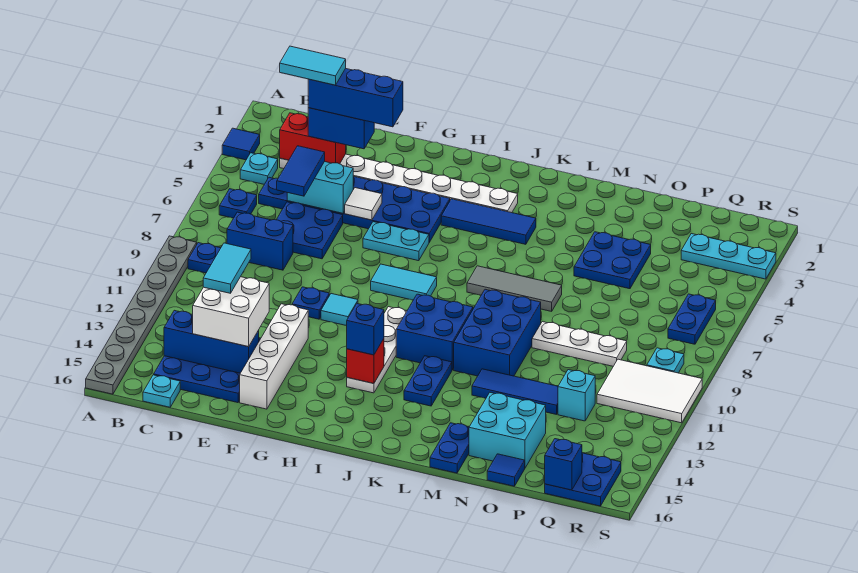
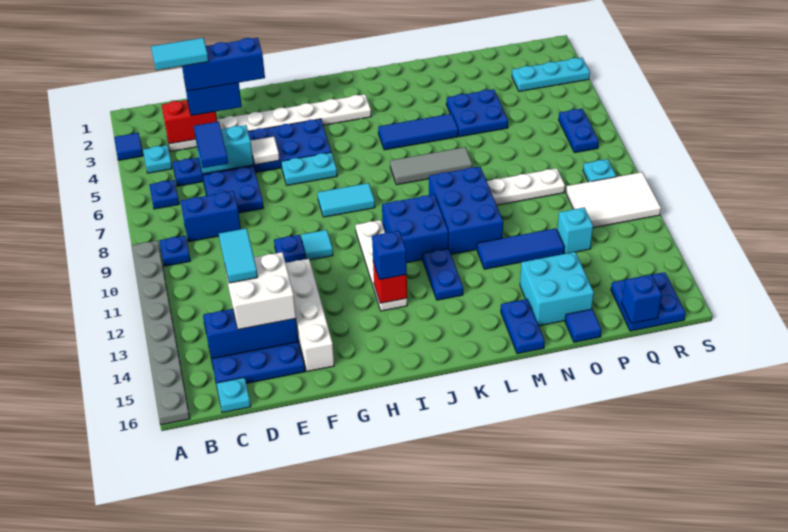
blue 1x3 tile [441,199,536,244] -> blue 1x3 tile moved to [378,114,458,150]

